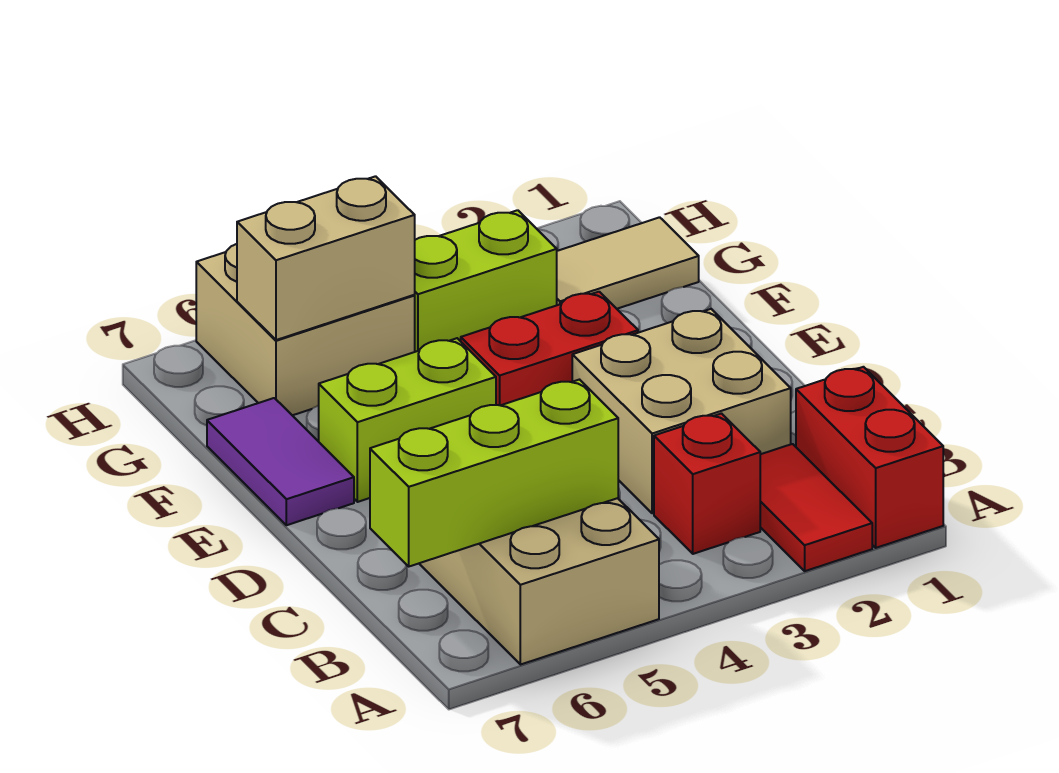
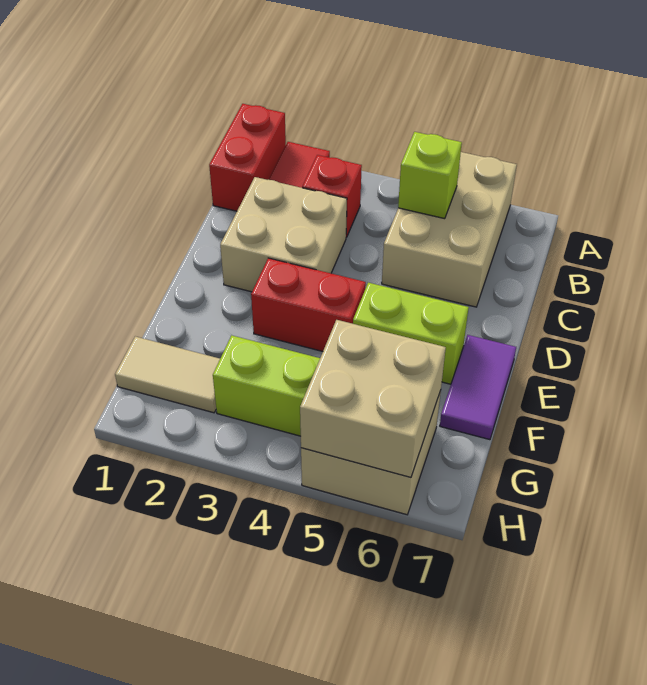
lime 1x3 brick [370,380,618,566] -> lime 1x1 brick [398,132,462,219]
tan 1x2 brick [237,176,415,340] -> tan 2x2 brick [300,320,446,478]

